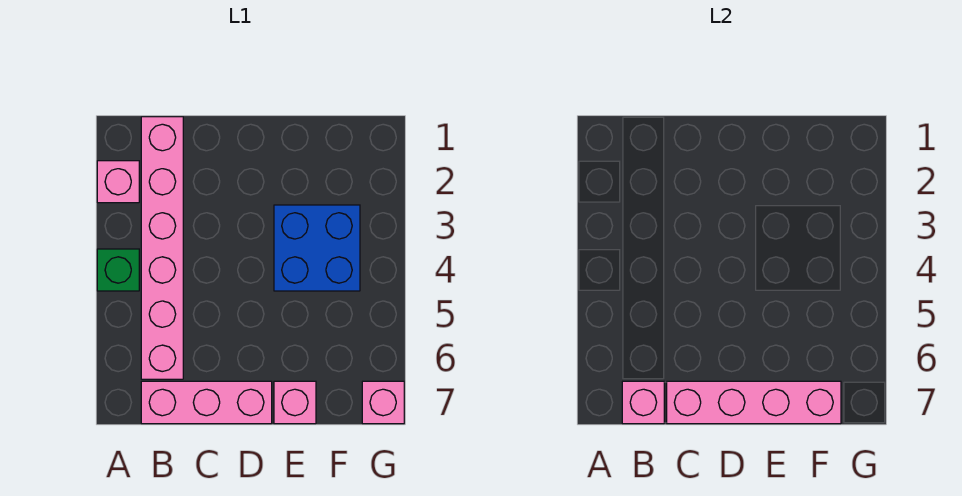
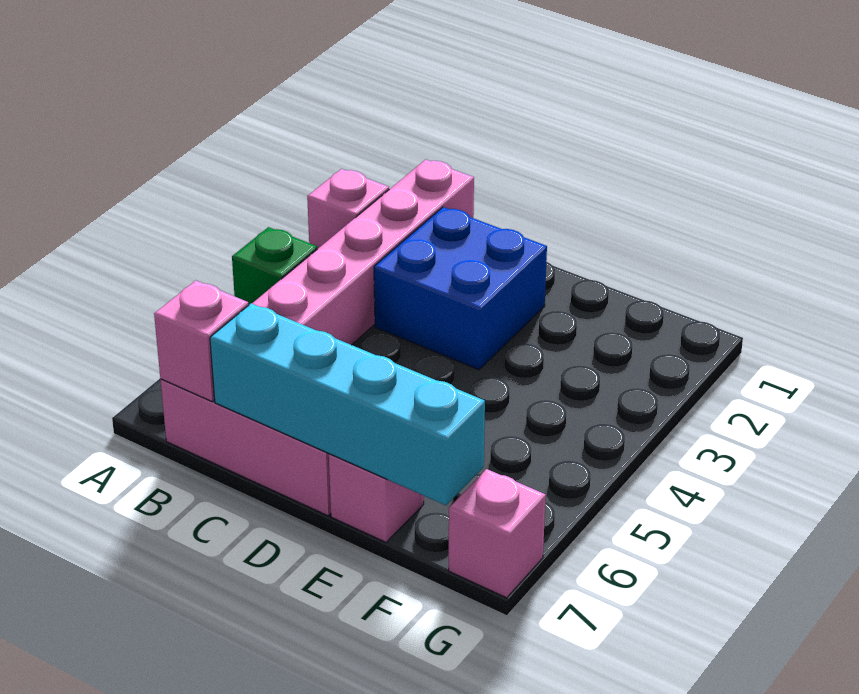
pink 1x4 brick [667,381,841,424] -> cyan 1x4 brick [210,303,485,505]
blue 2x2 brick [274,205,360,291] -> blue 2x2 brick moved to [374,207,547,370]

